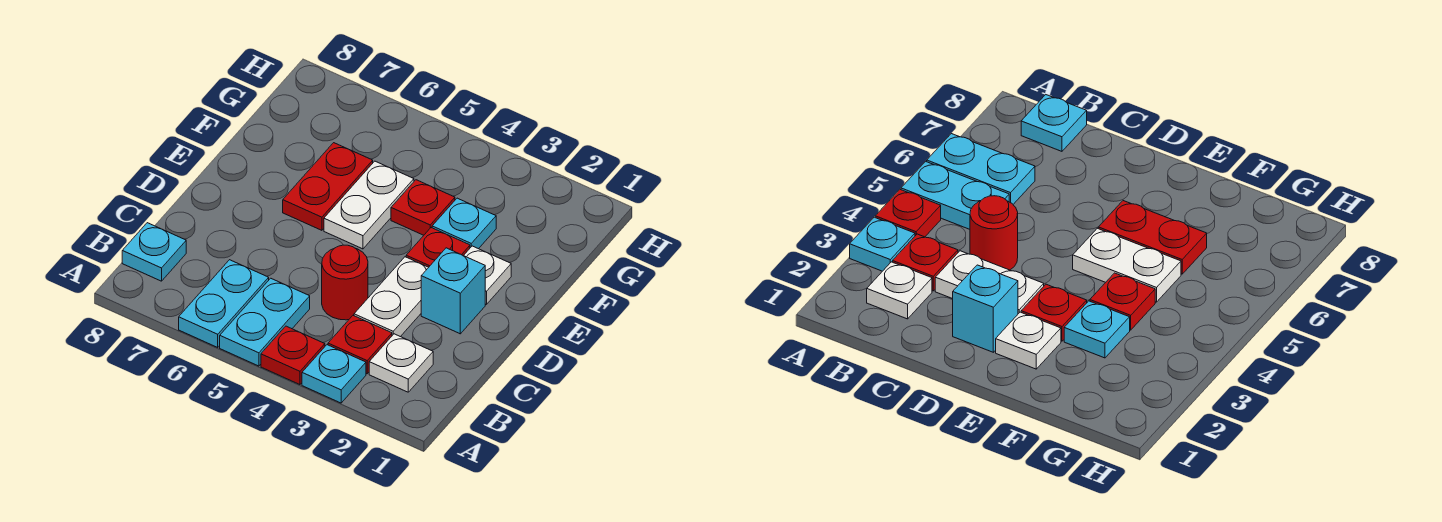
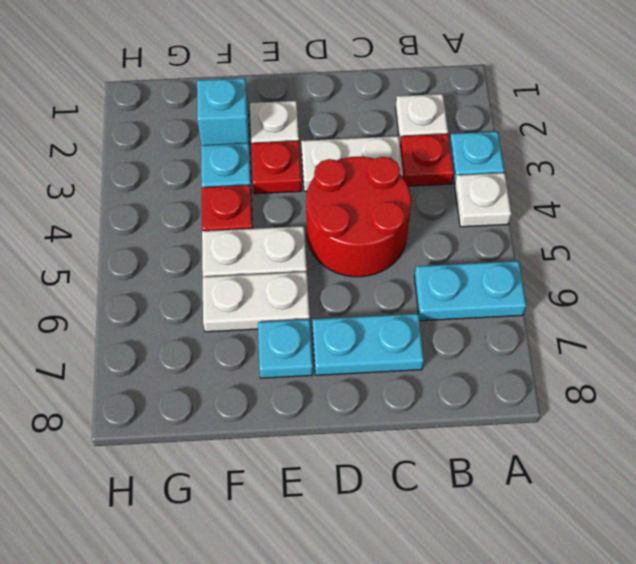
red 1x1 plate [261,326,325,385] -> white 1x1 plate [455,173,511,227]
cyan 1x2 plate [220,278,310,366] -> cyan 1x2 plate moved to [312,314,424,375]
cyan 1x1 plate [122,223,186,281] -> cyan 1x1 plate moved to [258,319,313,378]
red 1x1 round brick [322,245,368,320] -> red 2x2 round brick [306,157,411,277]
cyan 1x1 brick [421,248,485,334] -> cyan 1x1 brick moved to [197,78,250,148]
red 1x2 plate [283,143,373,230] -> white 1x2 plate [203,272,310,332]

